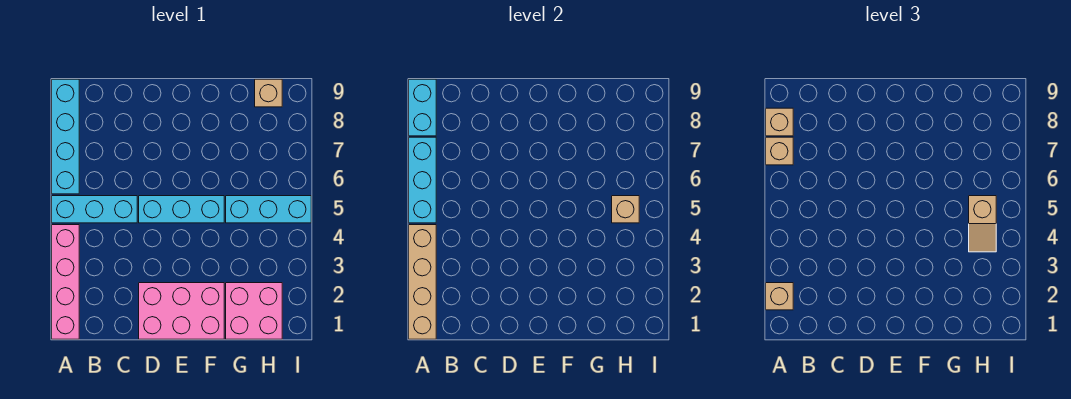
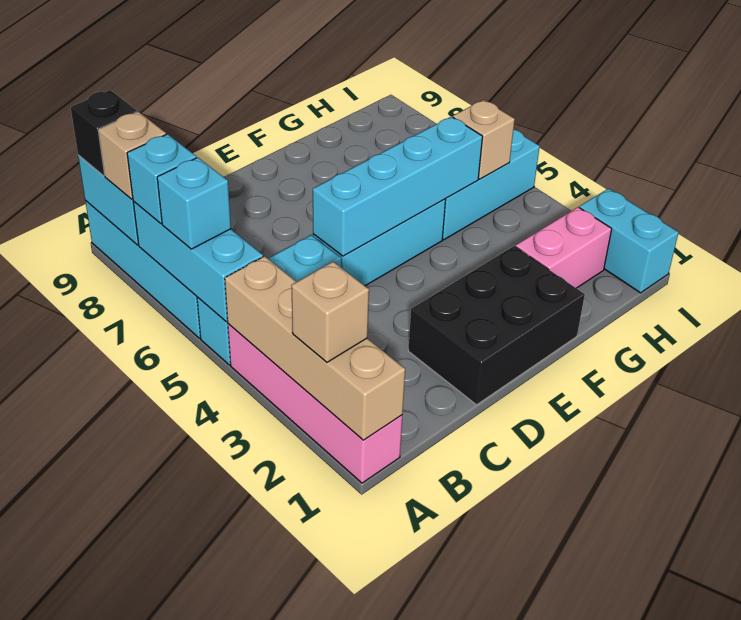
none -> cyan 1x1 brick [157,157,231,249]
tan 1x1 brick [766,137,793,165] -> cyan 1x1 brick [127,134,196,224]
none -> black 1x1 brick [71,90,137,176]
pink 2x3 brick [139,283,224,339] -> black 2x3 brick [408,246,585,405]
none -> cyan 1x4 brick [313,117,483,256]
pink 2x2 brick [226,283,282,339] -> pink 1x2 brick [516,207,612,288]
tan 1x2 slope [969,196,996,252] -> none
tan 1x1 brick [255,79,282,107] -> none
none -> cyan 1x2 brick [579,189,678,293]

